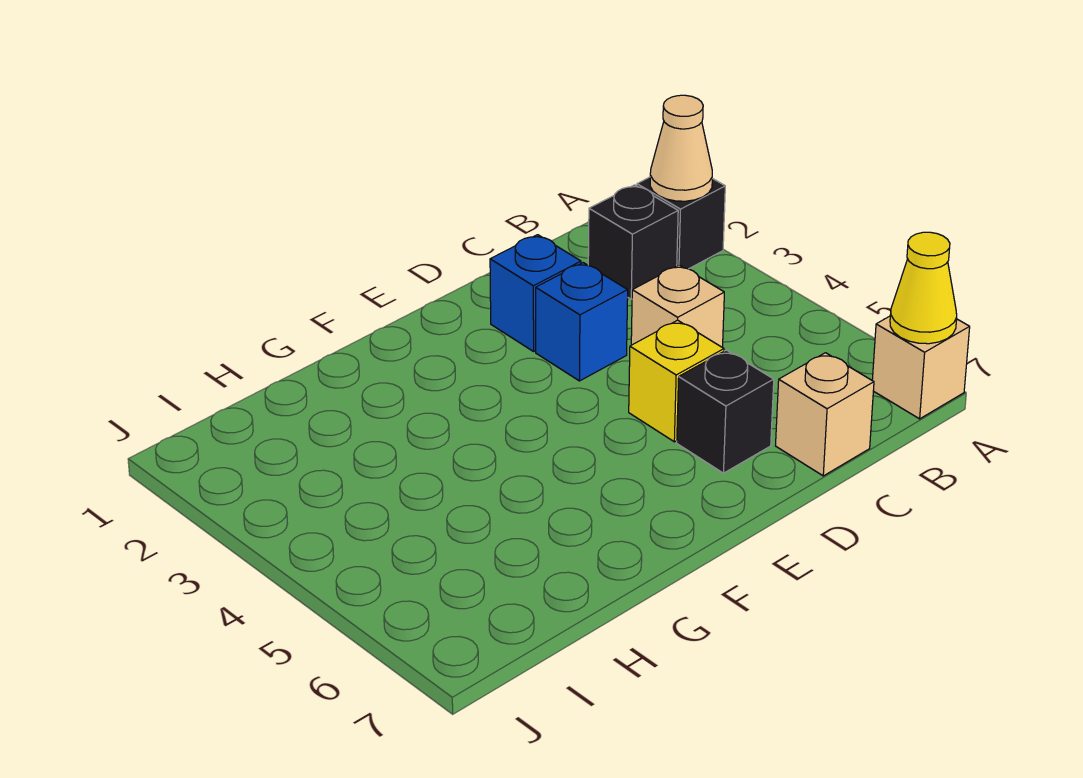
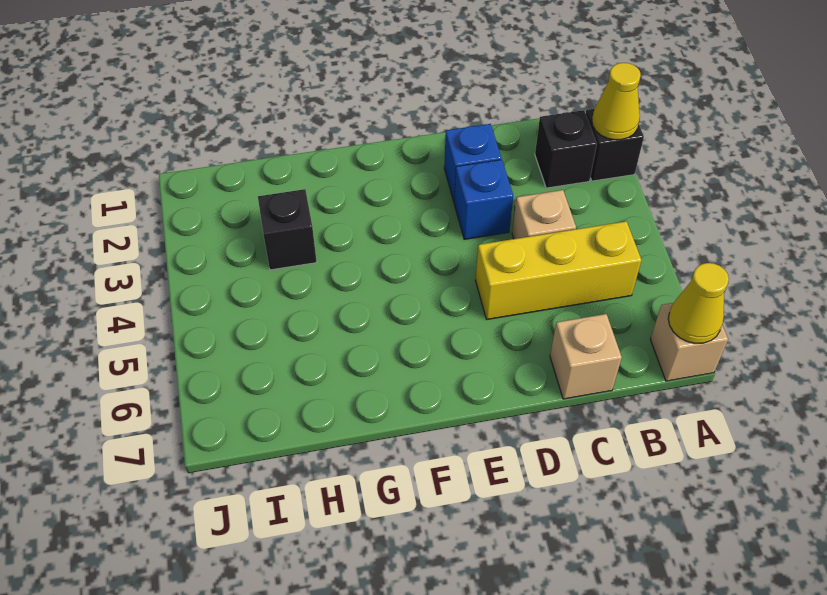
tan 1x1 cone [650,95,712,201] -> yellow 1x1 cone [592,63,641,140]
yellow 1x1 brick [629,320,724,442] -> yellow 1x3 brick [476,221,641,319]
black 1x1 brick [677,350,774,473] -> black 1x1 brick moved to [258,189,317,270]

